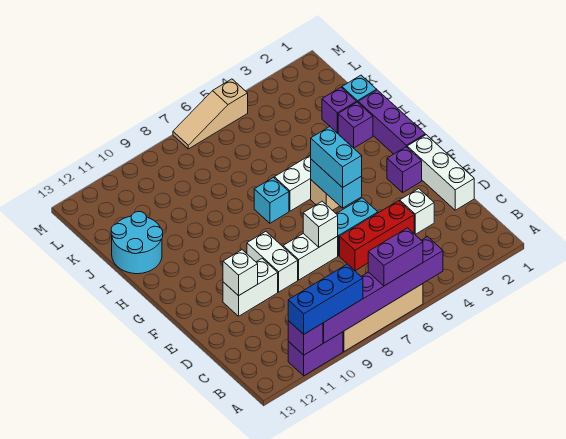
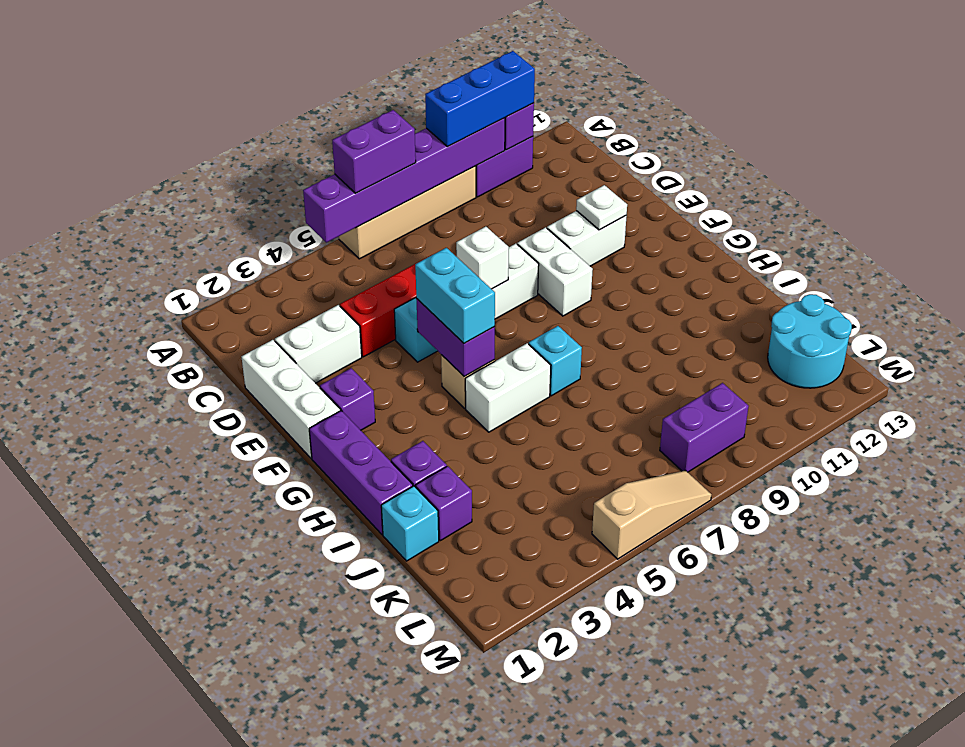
white 1x1 brick [400,189,434,235] -> white 1x2 brick [275,305,362,383]
white 1x1 brick [223,250,258,296] -> white 1x1 plate [576,185,627,230]
cyan 1x2 brick [311,159,362,208] -> purple 1x2 brick [416,299,495,376]
cyan 2x2 round brick [111,212,163,274] -> cyan 2x2 round brick moved to [768,294,852,388]
none -> purple 1x2 brick [660,383,749,472]

